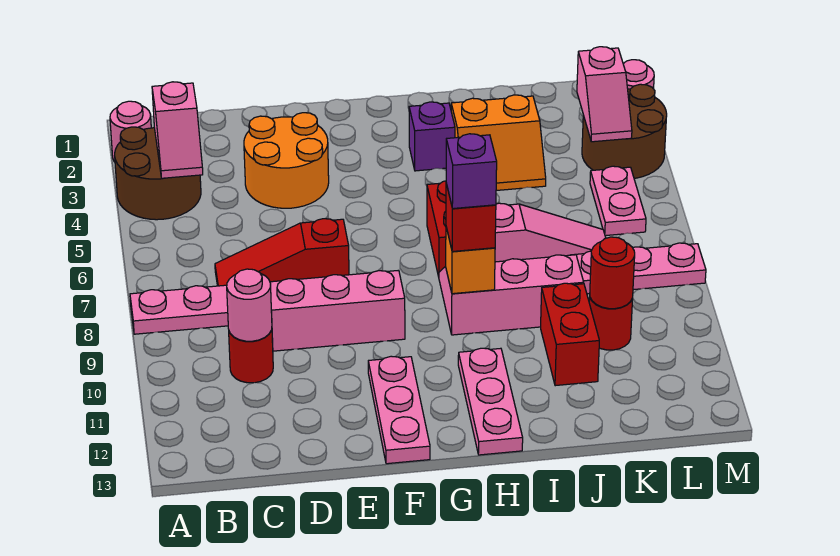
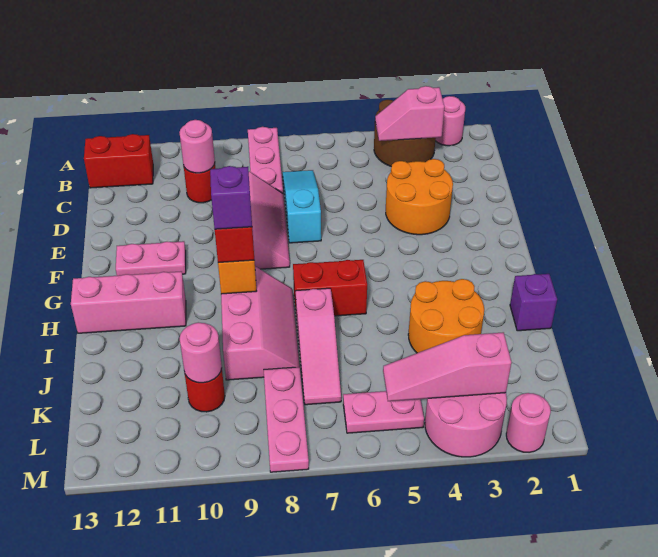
red 1x3 slope [215,219,349,286] -> cyan 1x3 slope [283,170,321,243]
pink 1x3 plate [368,356,430,464] -> pink 1x2 plate [116,241,186,276]
purple 1x1 brick [409,102,455,171] -> purple 1x1 brick moved to [510,274,557,331]
pink 1x3 plate [458,348,523,455] -> pink 1x3 brick [71,271,186,333]
orange 2x2 slope [451,95,546,191] -> orange 2x2 round brick [408,279,484,353]
red 1x2 brick [541,283,599,386] -> red 1x2 brick moved to [84,134,153,188]
red 1x1 round brick [590,237,635,309] -> pink 1x1 round brick [180,322,222,383]
brown 2x2 round brick [582,84,667,178] -> pink 2x2 round brick [425,393,507,457]
pink 1x2 slope [577,47,632,142] -> pink 1x3 slope [383,332,512,401]

